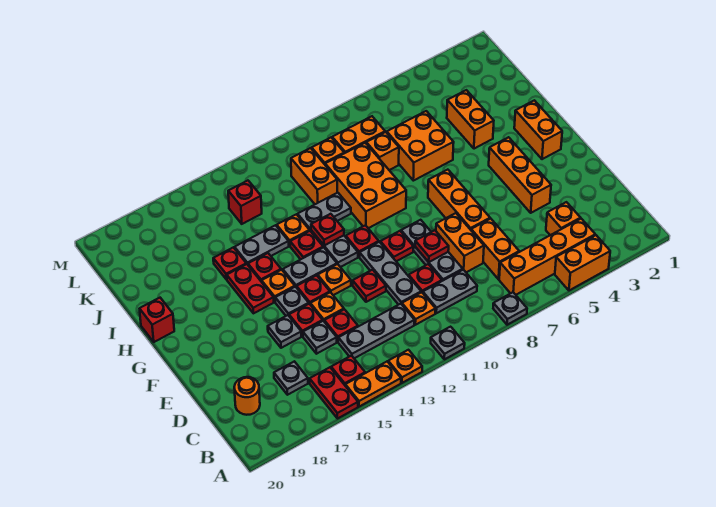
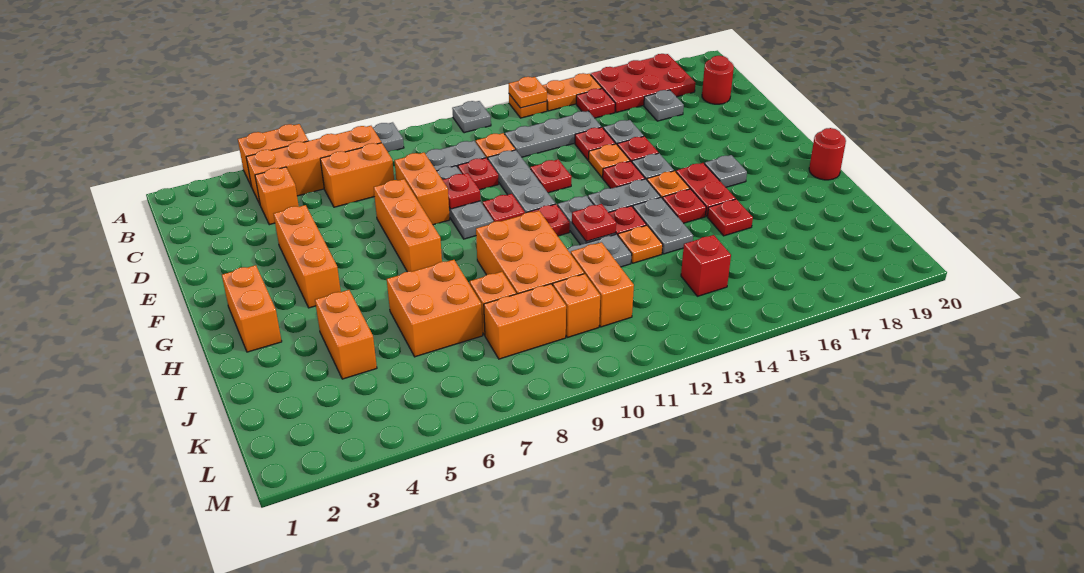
red 1x2 plate [310,367,358,419] -> red 2x3 plate [591,54,696,112]
orange 1x2 brick [471,219,519,279] -> orange 1x2 brick turned to [320,143,394,207]
orange 1x1 round brick [234,377,260,415] -> red 1x1 round brick [702,56,734,104]
grey 1x1 plate [268,315,301,348] -> grey 1x1 plate moved to [704,155,747,187]
orange 1x1 plate [318,264,351,295] -> orange 1x1 plate moved to [509,77,547,108]
red 1x1 brick [140,298,174,342] -> red 1x1 round brick [809,128,846,180]
grey 1x2 plate [235,225,289,265] -> grey 1x2 plate turned to [633,197,693,254]

